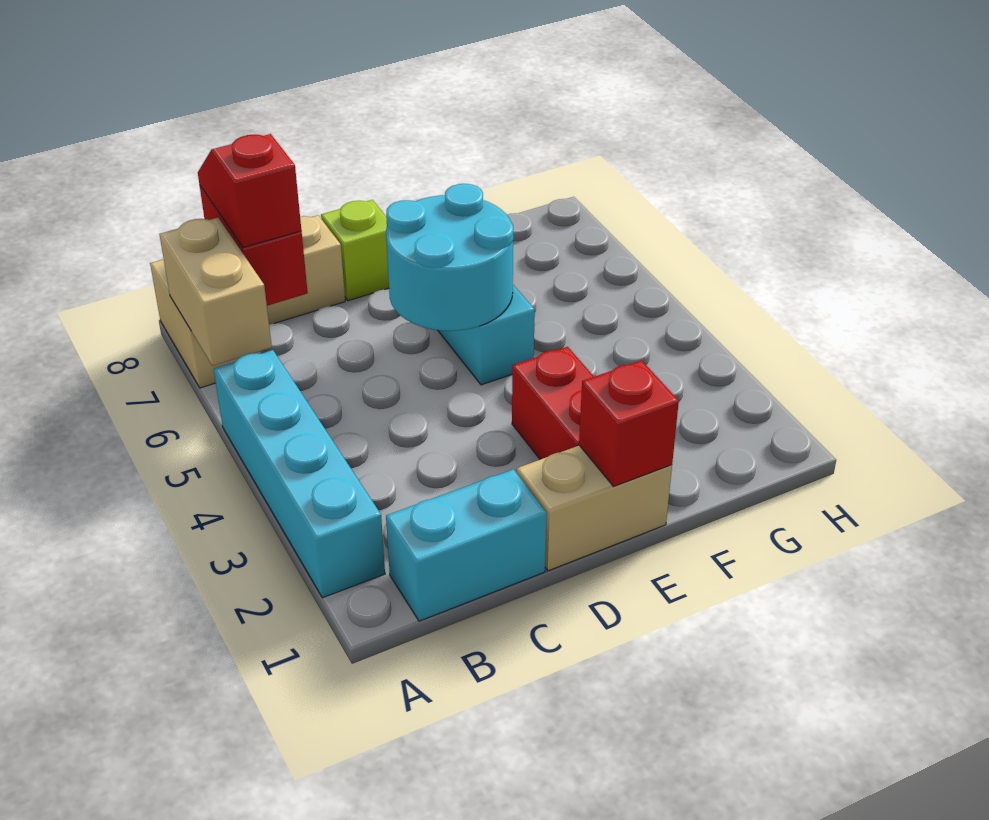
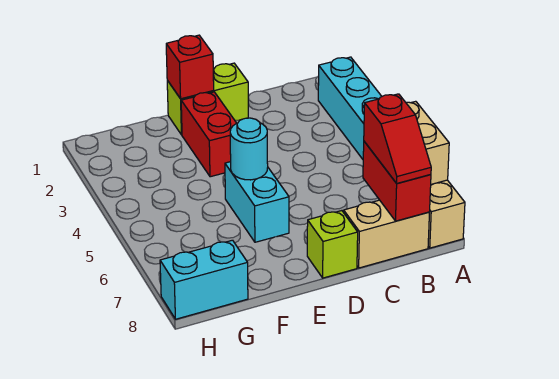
cyan 1x2 brick [386,469,547,621] -> cyan 1x2 brick moved to [160,240,248,319]
tan 1x2 brick [517,446,672,571] -> lime 1x2 brick [167,63,248,135]
cyan 2x2 round brick [386,184,513,331] -> cyan 1x1 round brick [230,118,268,180]

